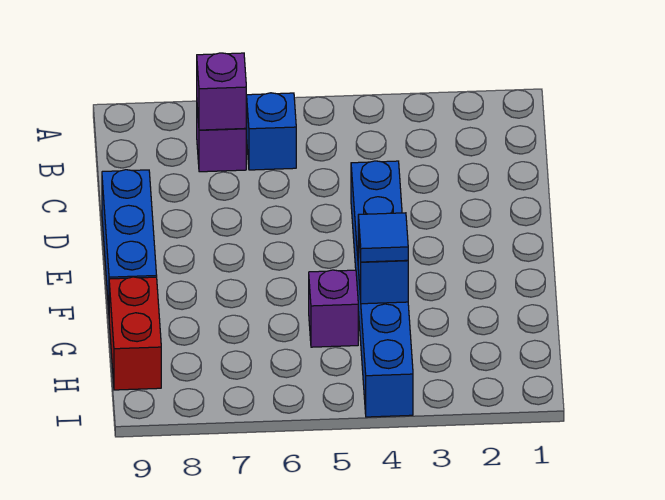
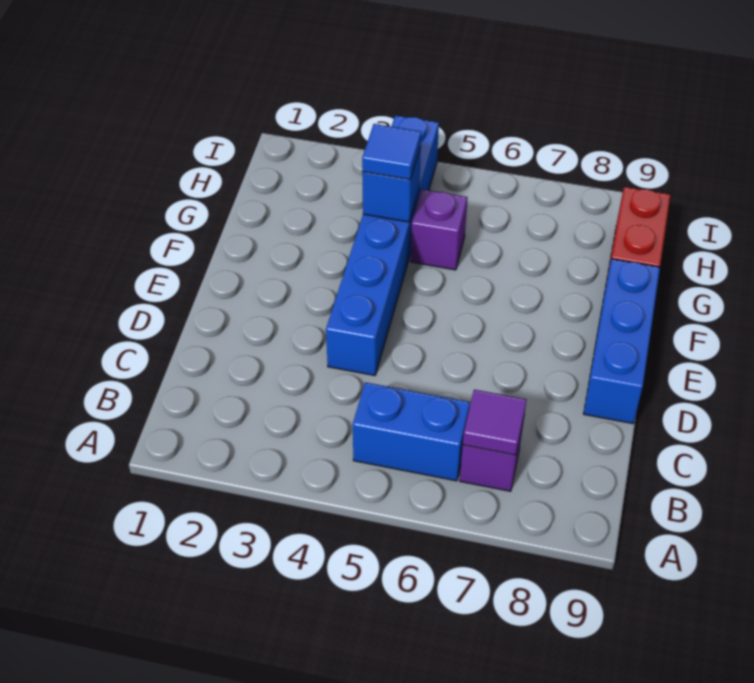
blue 1x1 brick [246,93,296,170] -> blue 1x2 brick [353,382,470,481]
purple 1x1 brick [197,53,246,130] -> purple 1x1 tile [463,390,526,455]

